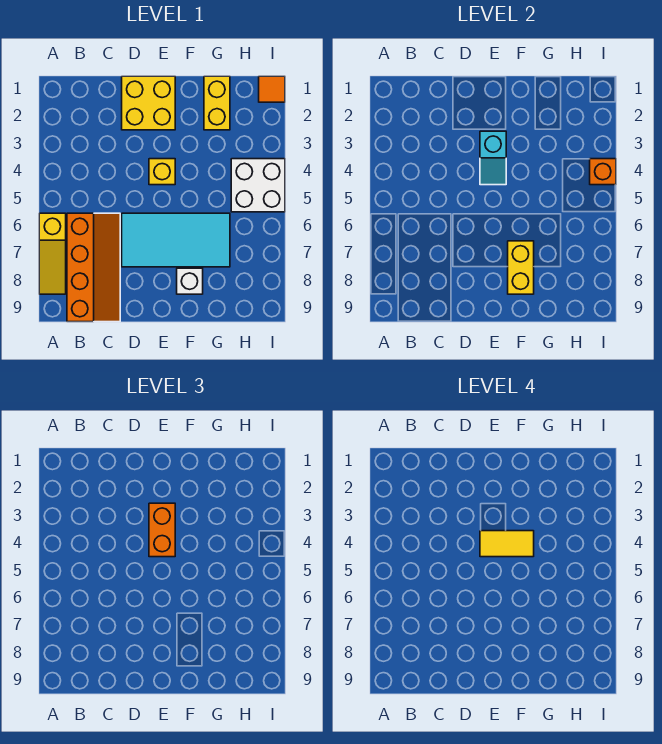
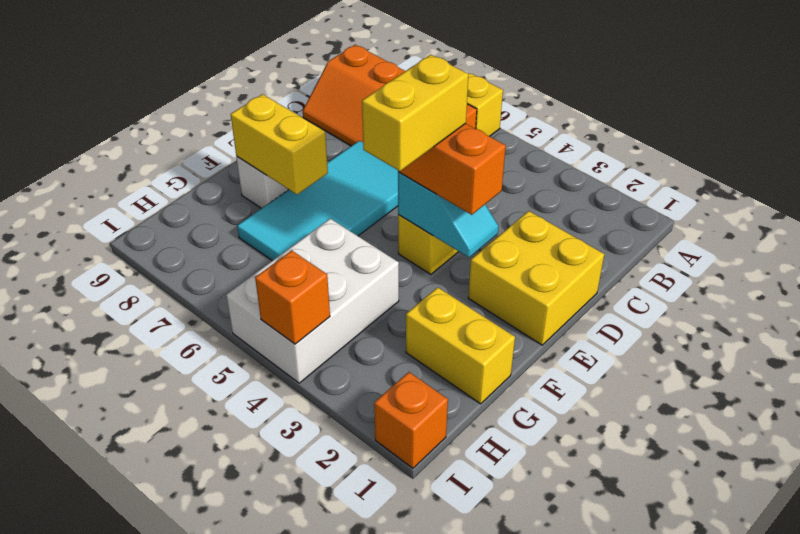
cyan 1x2 slope [480,131,506,185] -> cyan 1x2 slope turned to [398,172,499,257]
yellow 1x2 tile [480,531,534,557] -> yellow 1x2 brick [362,55,469,171]
white 2x2 brick [231,159,285,212] -> white 2x3 brick [226,219,399,383]
orange 1x1 tile [259,76,285,102] -> orange 1x1 brick [374,372,448,468]

